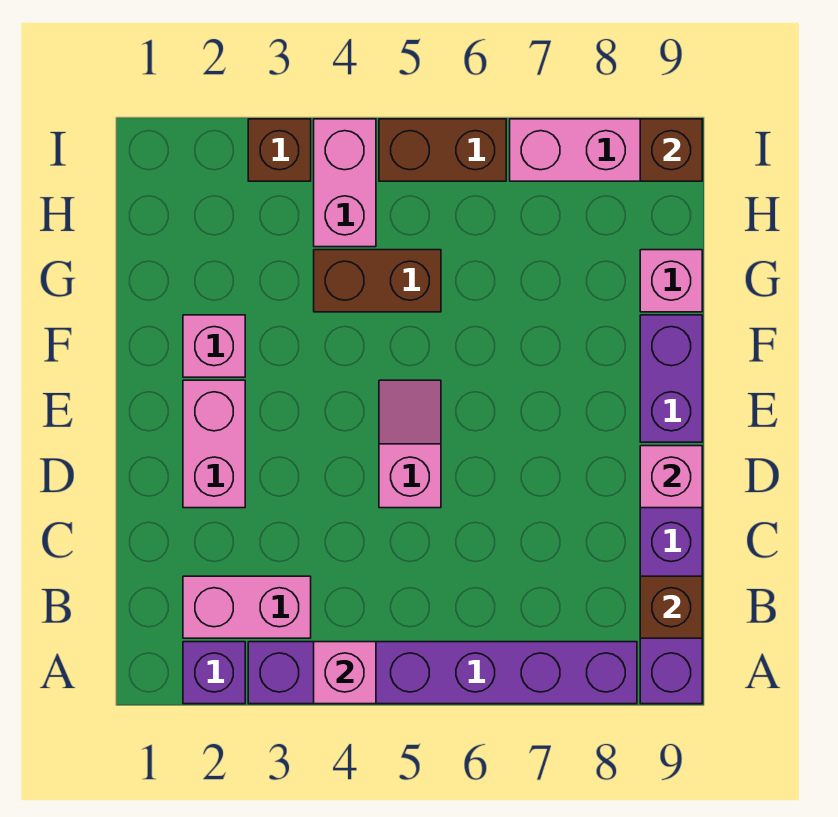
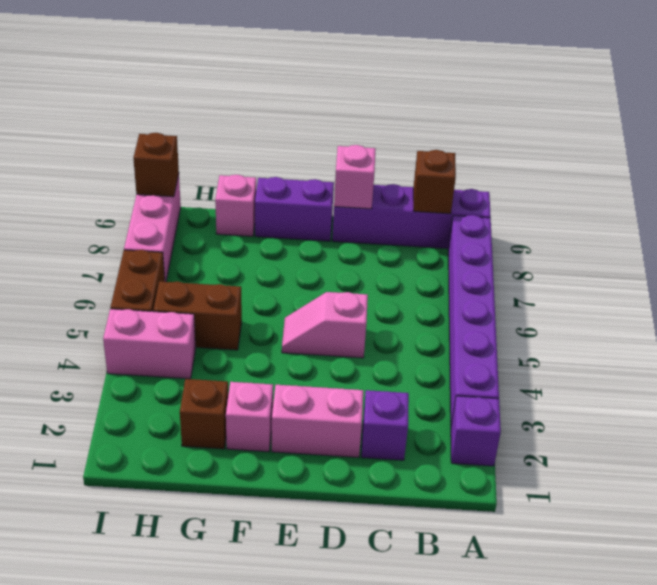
pink 1x1 brick [314,642,376,704] -> none
pink 1x2 brick [183,576,311,638] -> none
none -> purple 1x1 brick [361,390,409,460]
brown 1x2 brick [314,250,441,312] -> brown 1x2 brick turned to [153,281,242,350]
brown 1x1 brick [248,119,311,181] -> brown 1x1 brick moved to [180,379,228,449]

